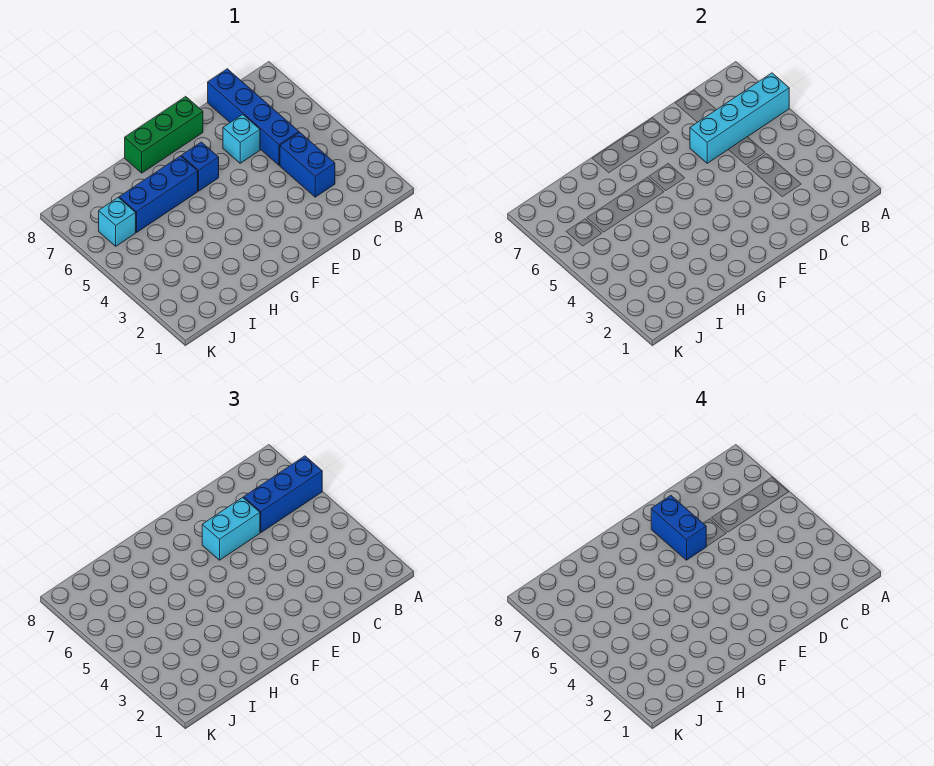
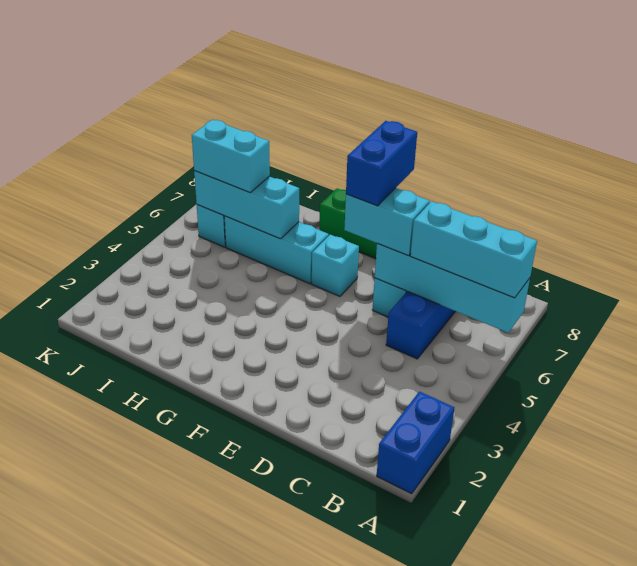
blue 1x3 brick [244,456,322,532] -> cyan 1x3 brick [410,201,537,298]
blue 1x2 brick [280,132,335,197] -> blue 1x2 brick moved to [377,392,454,494]
blue 1x1 brick [182,142,219,191] -> cyan 1x1 brick [312,235,359,296]
blue 1x3 brick [119,156,198,233] -> cyan 1x3 brick [224,216,329,284]
none -> cyan 1x3 brick [194,171,299,239]
none -> cyan 1x2 brick [192,120,270,192]

